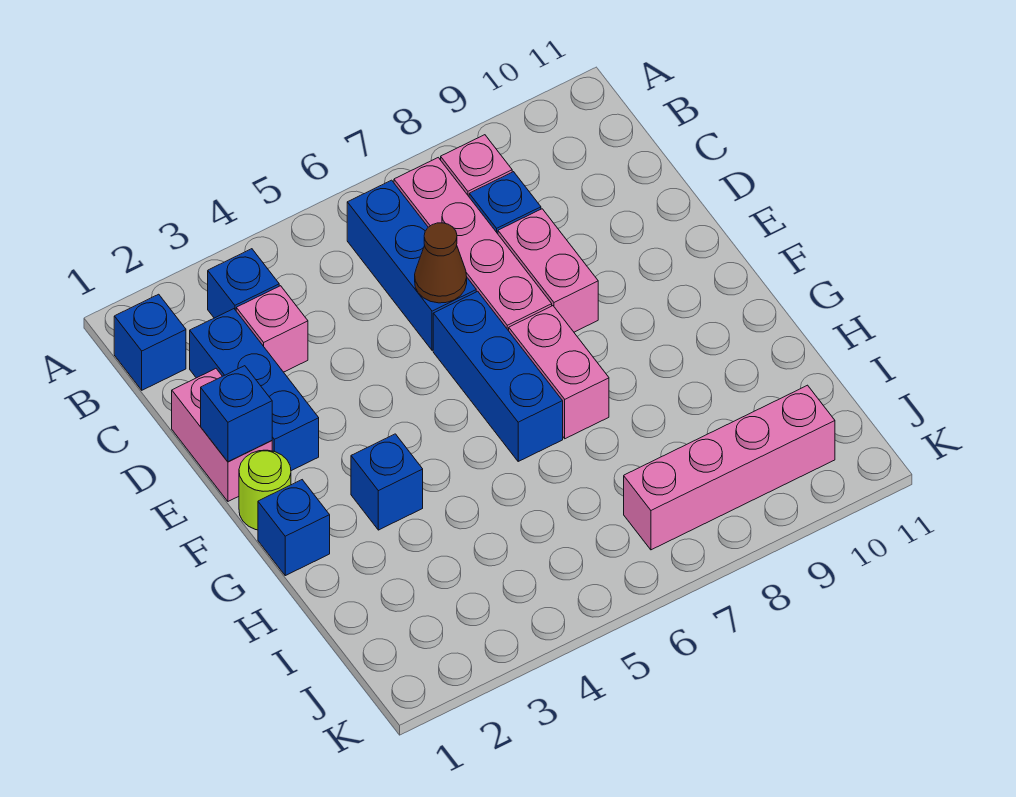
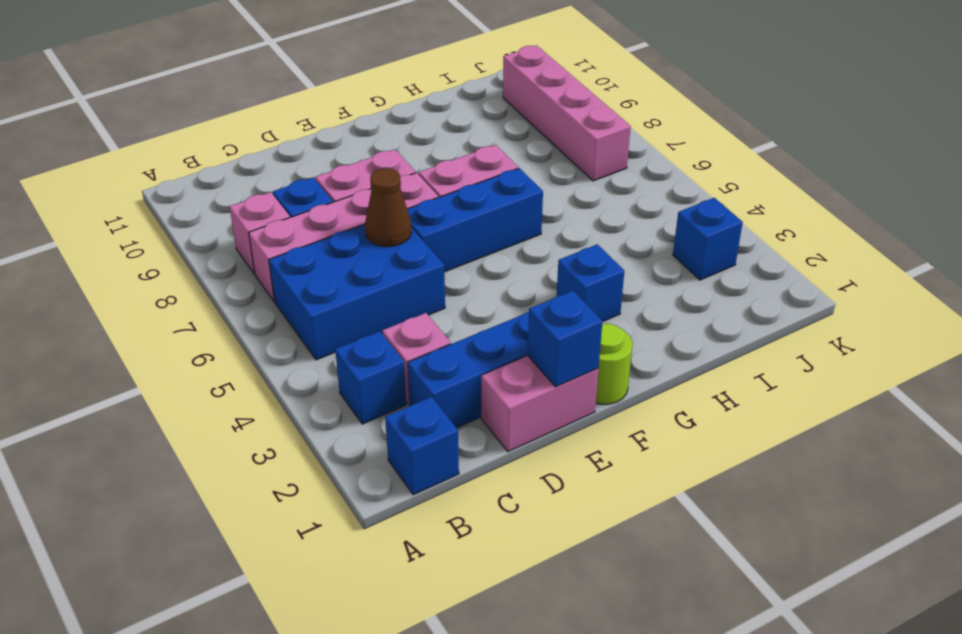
blue 1x3 brick [347,180,476,350] -> blue 2x3 brick [269,225,445,360]
blue 1x1 brick [258,480,330,576] -> blue 1x1 brick moved to [673,198,743,280]

